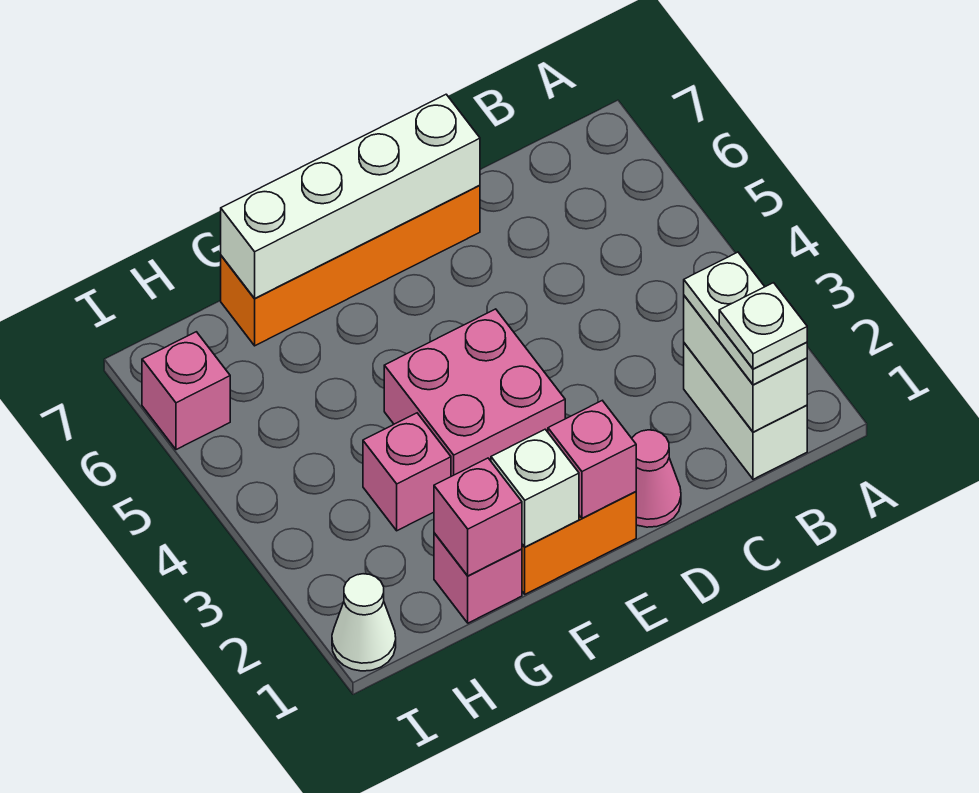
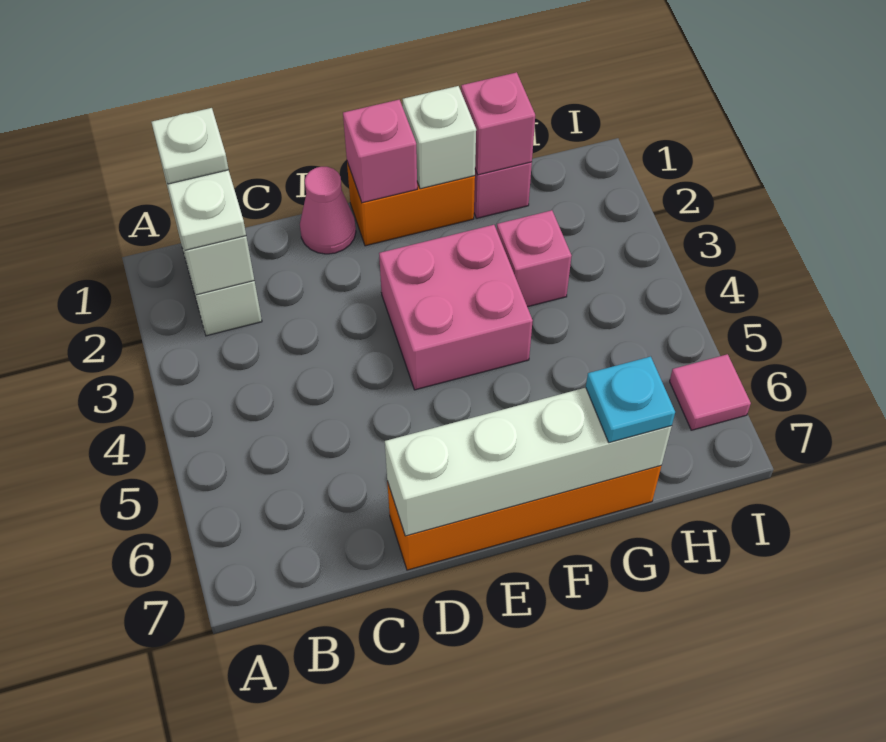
none -> cyan 1x1 plate [586,357,675,443]
white 1x1 cone [332,574,396,671] -> none
pink 1x1 brick [142,332,230,450] -> pink 1x1 tile [670,354,751,430]

